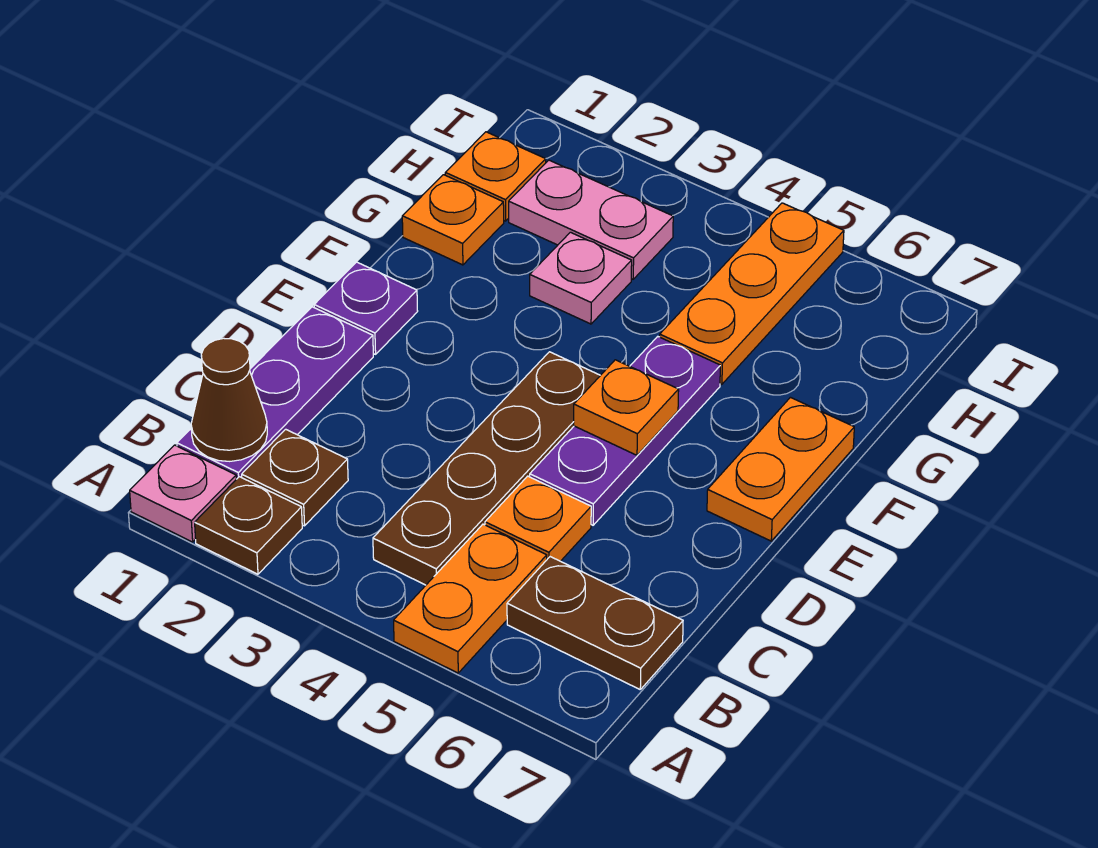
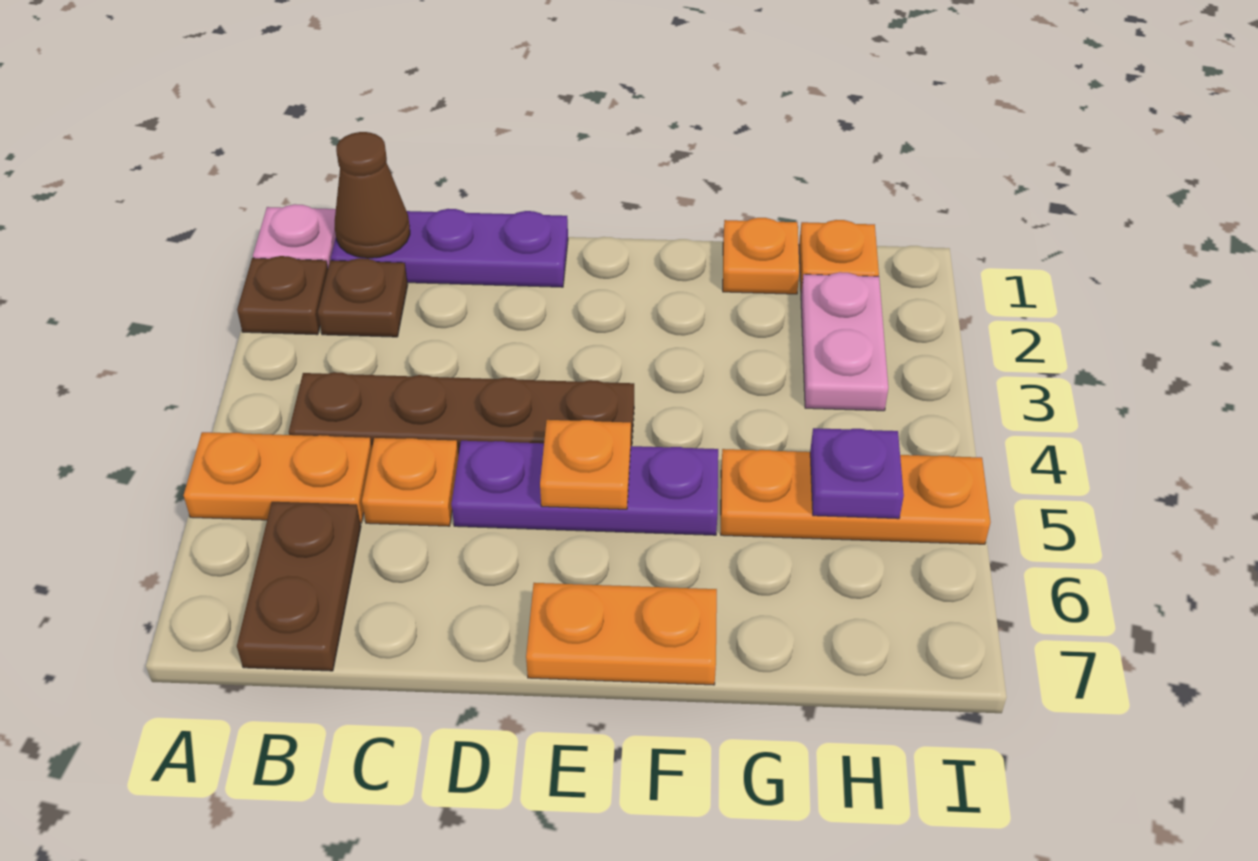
purple 1x1 plate [314,262,418,354] -> purple 1x1 plate moved to [810,428,904,519]
pink 1x1 plate [530,232,632,324] -> none

